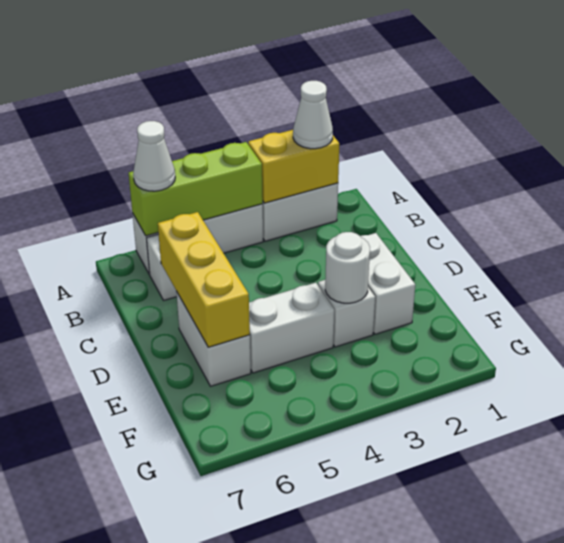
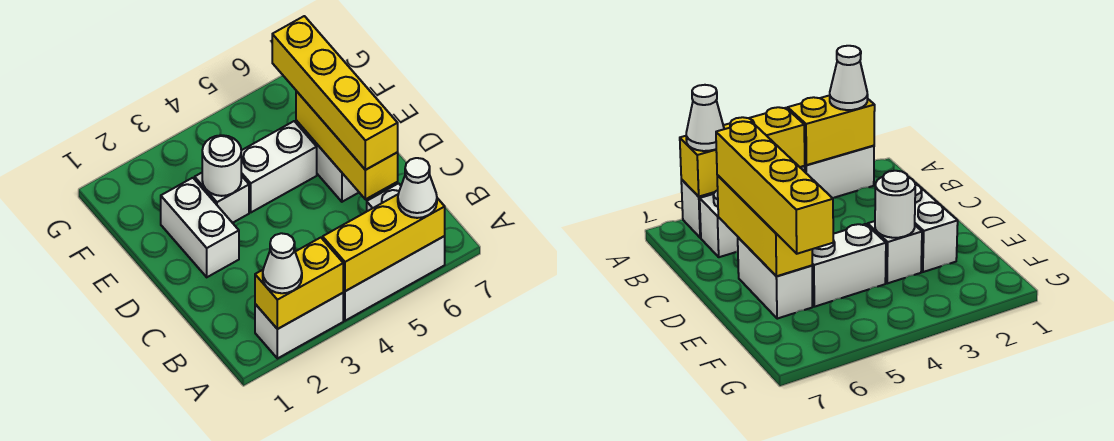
lime 1x3 brick [128,142,263,236] -> yellow 1x3 brick [323,195,445,291]
none -> yellow 1x4 brick [272,16,398,170]

